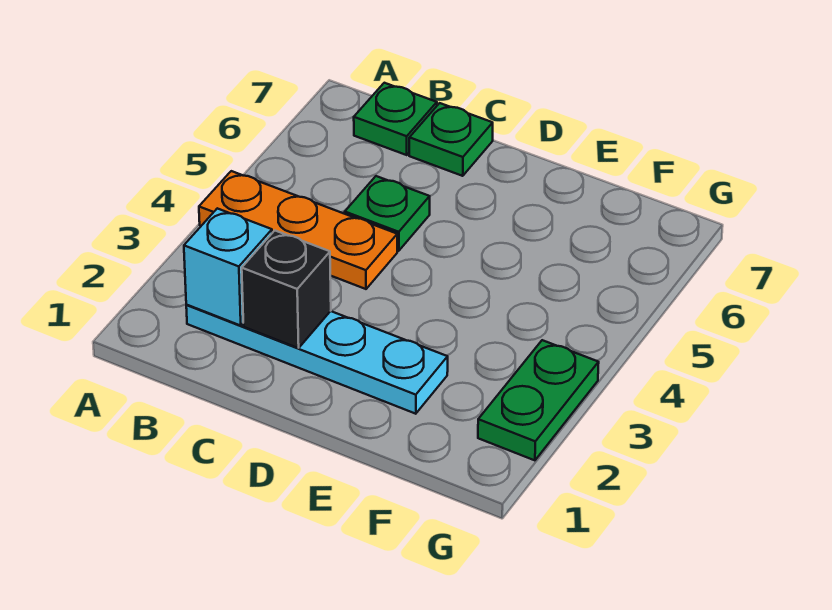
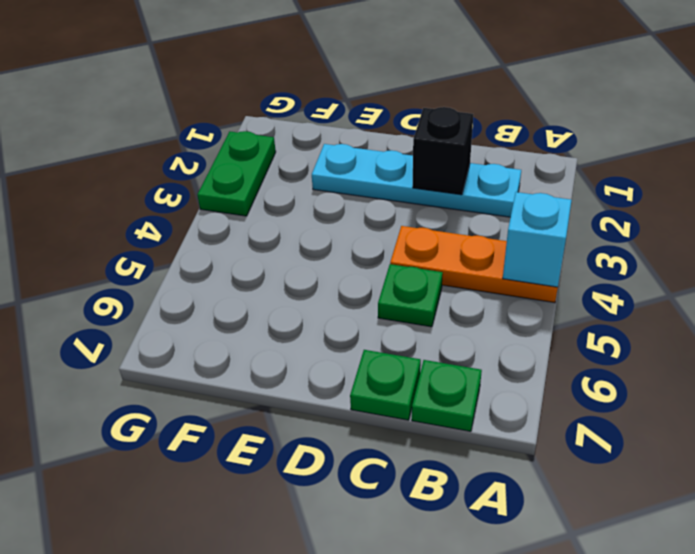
cyan 1x1 brick [184,208,272,326] -> cyan 1x1 brick moved to [503,192,572,287]

